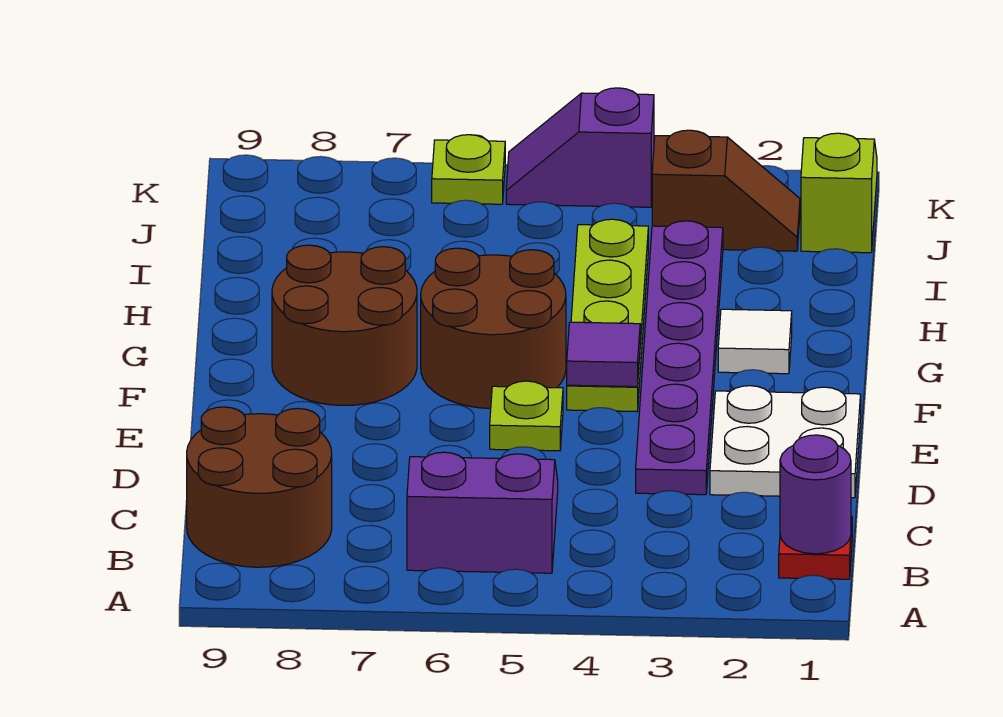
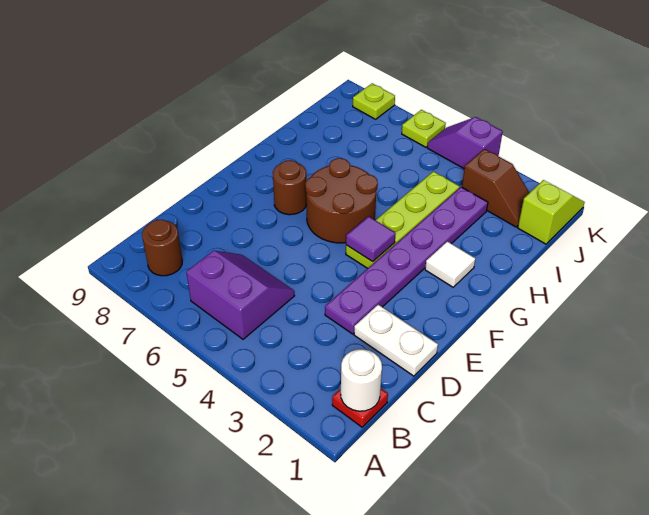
purple 1x1 round brick [780,435,851,554] -> white 1x1 round brick [341,349,382,411]
brown 2x2 round brick [187,407,332,567] -> brown 1x1 round brick [142,220,182,276]
white 2x2 plate [710,386,861,498] -> white 1x2 plate [354,305,438,376]
lime 1x1 plate [490,381,563,451] -> lime 1x1 plate moved to [353,83,395,119]
brown 2x2 round brick [272,245,417,405] -> brown 1x1 round brick [273,160,307,215]

